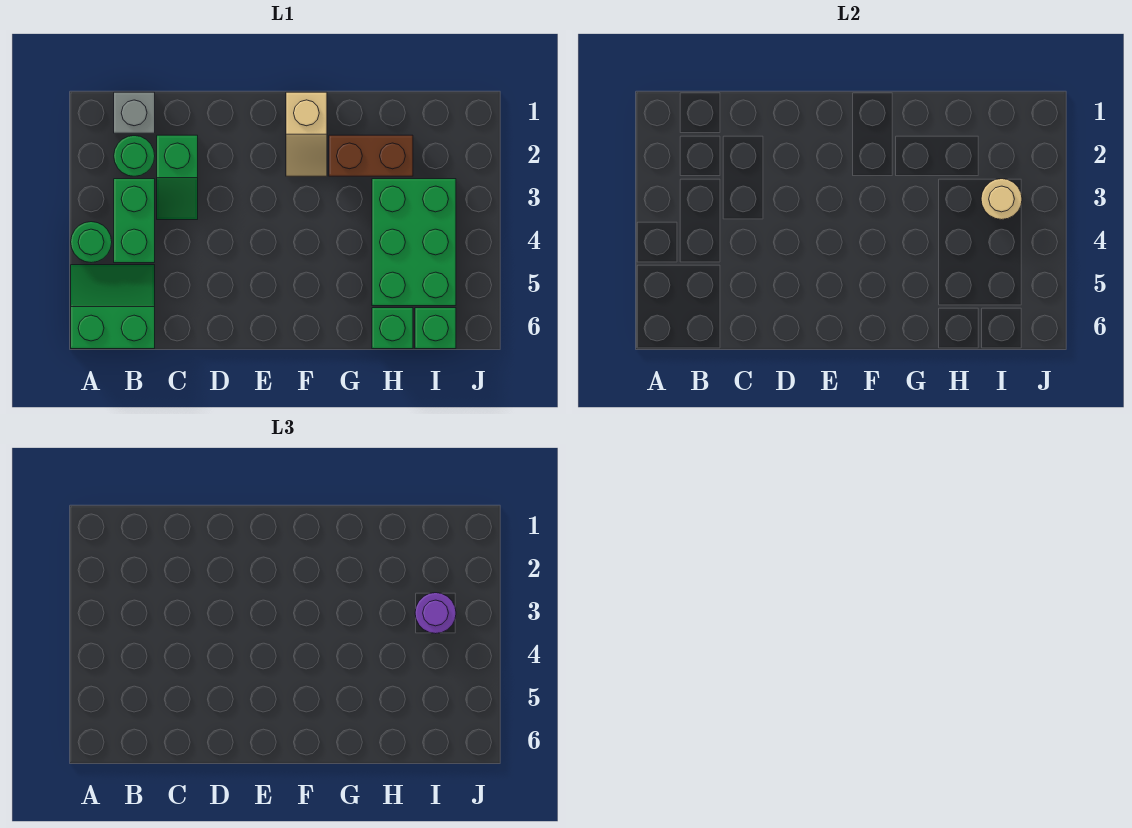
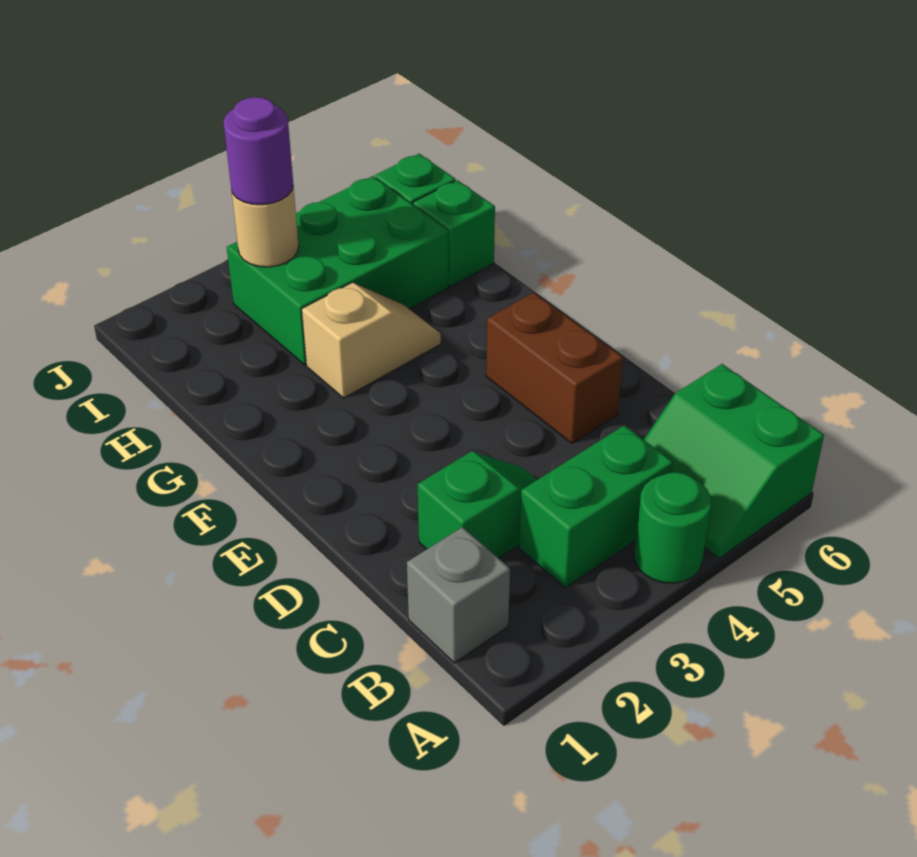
green 1x1 round brick [114,136,155,176] -> none
tan 1x2 slope [286,92,327,176] -> tan 1x2 slope moved to [302,282,441,398]
brown 1x2 brick [329,135,413,176] -> brown 1x2 brick moved to [486,293,623,443]

